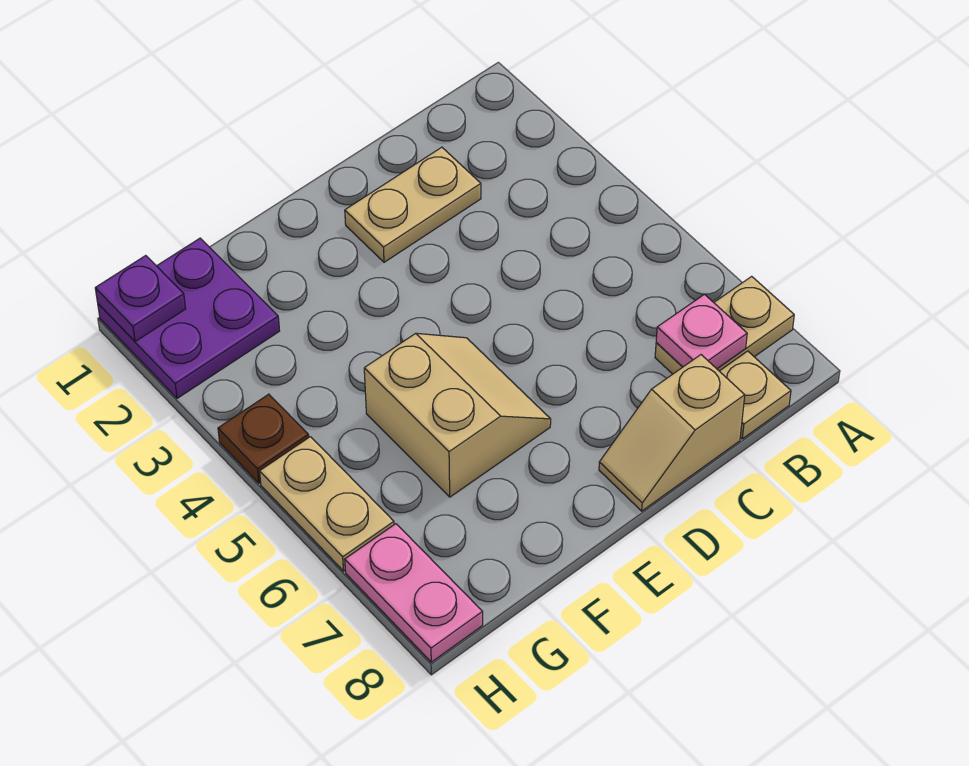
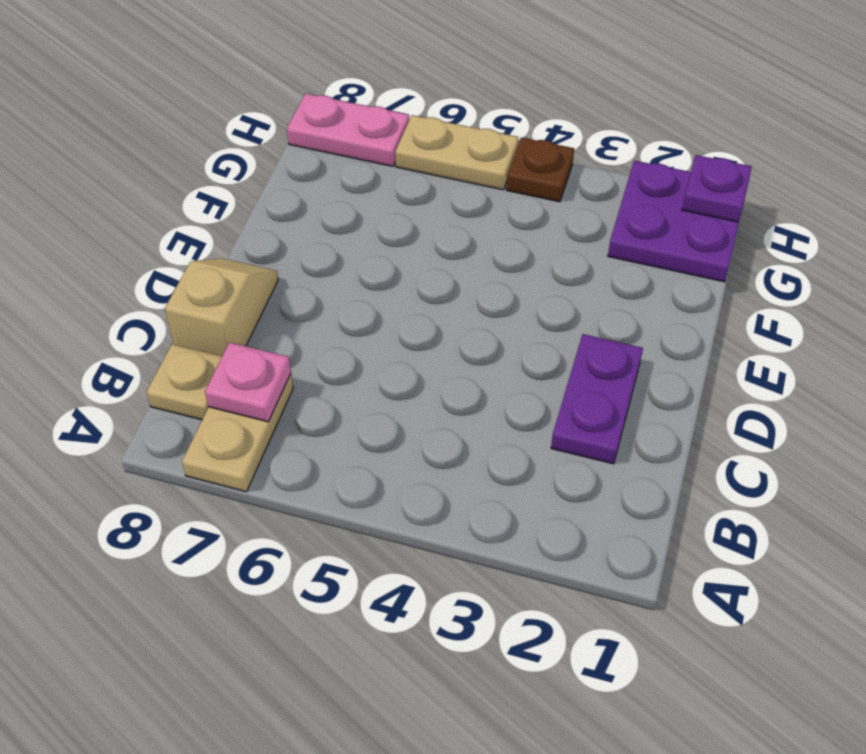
tan 1x2 plate [345,147,481,262] -> purple 1x2 plate [551,334,643,464]
tan 2x2 slope [364,333,551,497] -> none

